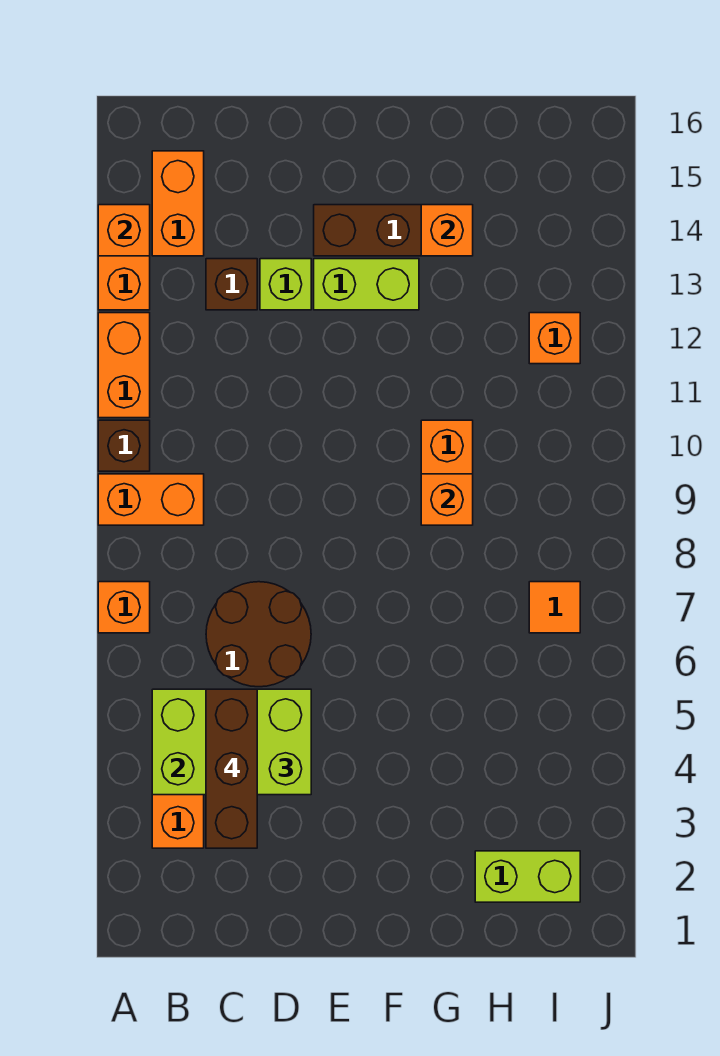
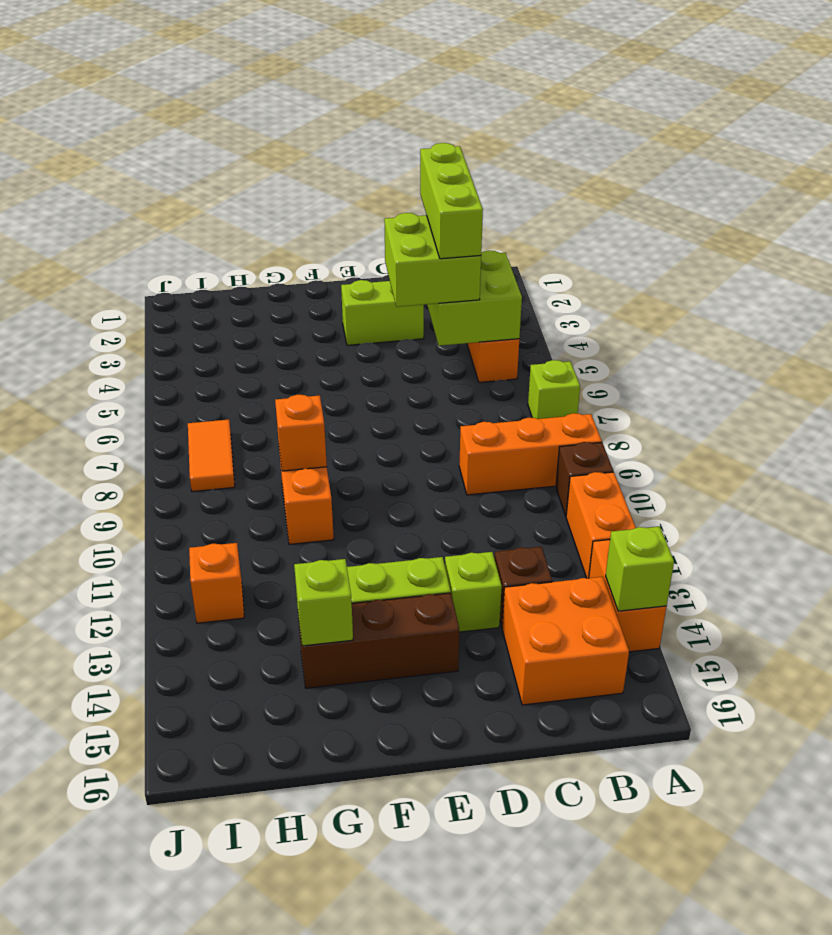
orange 1x1 brick [98,582,150,633] -> lime 1x1 brick [528,360,580,419]
orange 1x2 brick [98,474,204,525] -> orange 1x3 brick [459,413,602,495]
orange 1x1 brick [98,205,150,256] -> lime 1x1 brick [606,526,674,611]
orange 1x2 brick [152,151,204,256] -> orange 2x2 brick [502,577,629,705]
brown 1x3 brick [206,689,257,848] -> lime 1x3 brick [420,143,483,259]
brown 2x2 round brick [206,582,311,687] -> none
orange 1x1 brick [421,205,473,256] -> lime 1x1 brick [294,559,353,646]
lime 1x2 brick [475,851,580,902] -> lime 1x2 brick moved to [341,280,424,345]
orange 1x1 tile [529,582,580,633] -> orange 1x2 tile [188,420,235,492]

